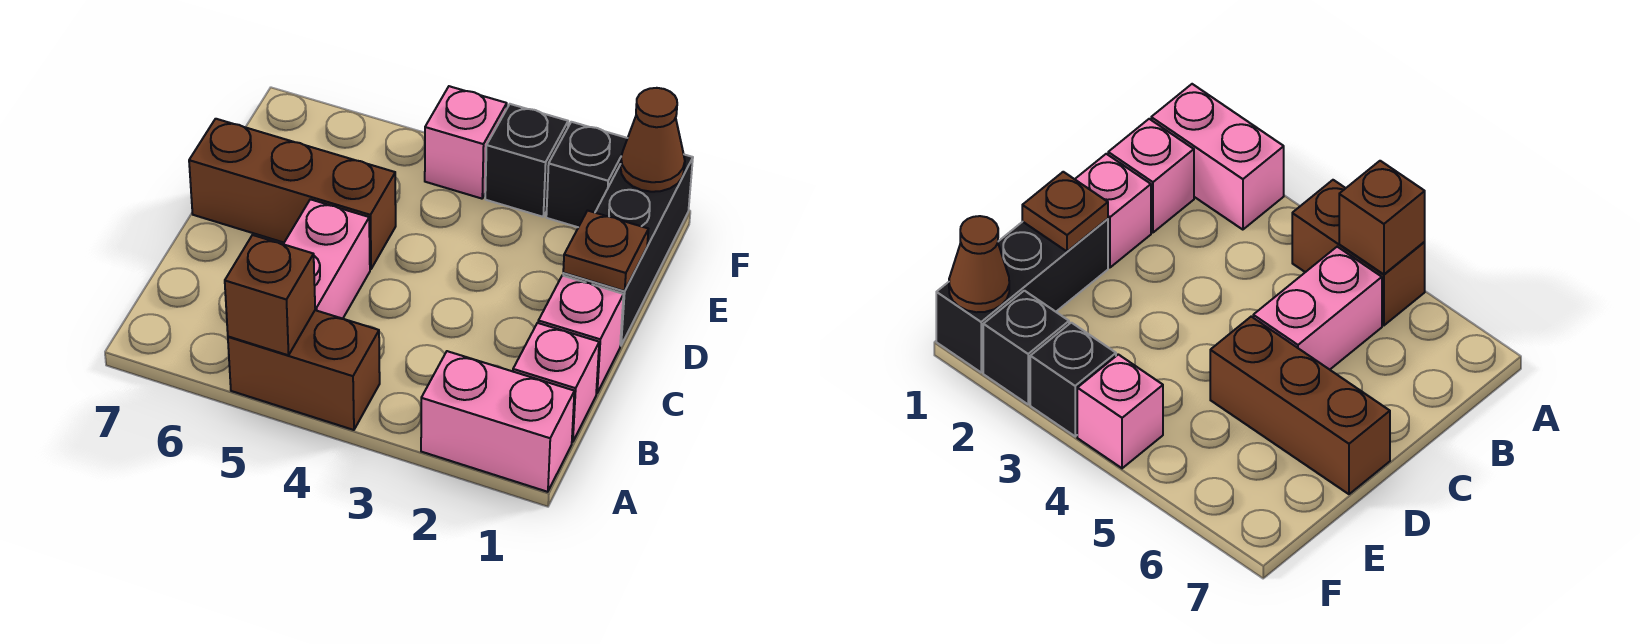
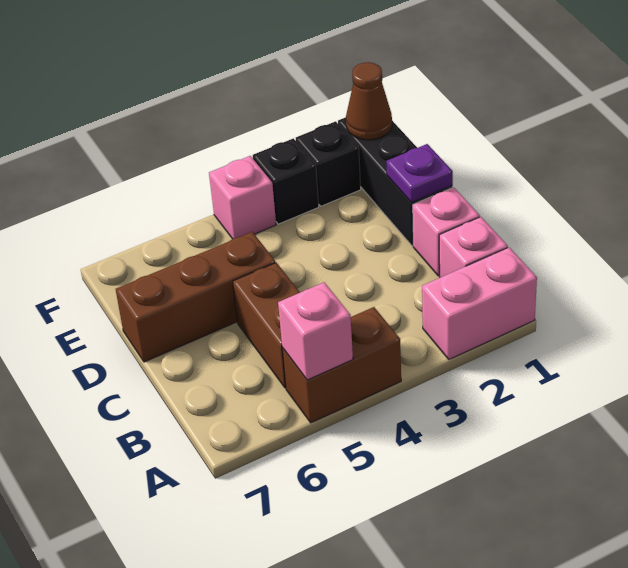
brown 1x1 brick [225,235,315,355] -> pink 1x1 brick [278,282,353,380]
pink 1x2 brick [284,199,370,319] -> brown 1x2 brick [233,263,300,388]
brown 1x1 plate [563,211,648,291] -> purple 1x1 plate [386,144,453,203]

